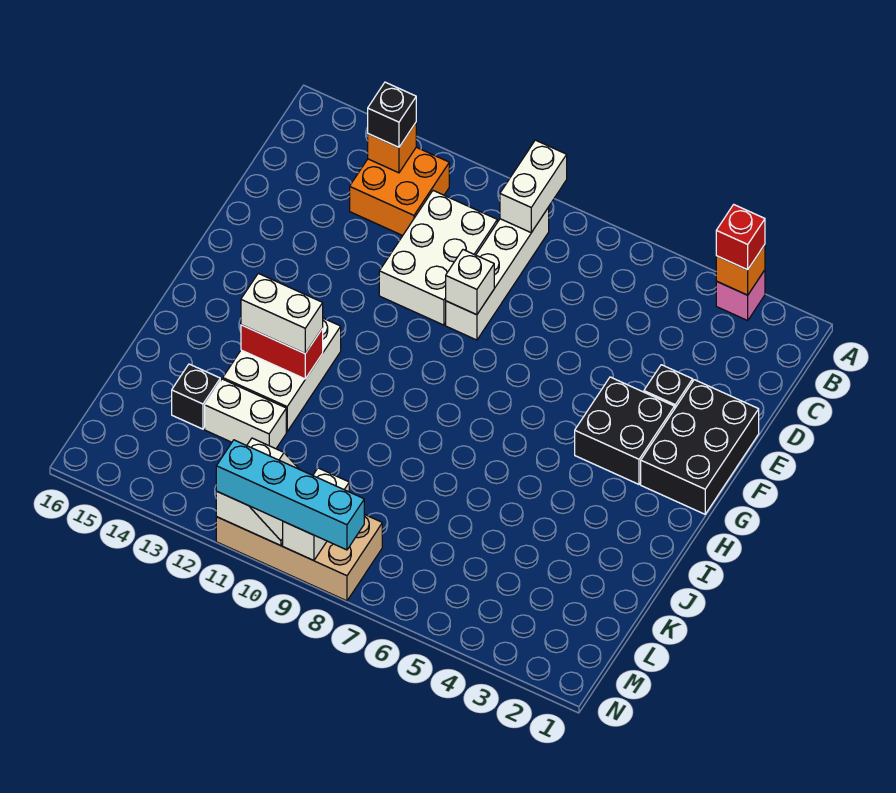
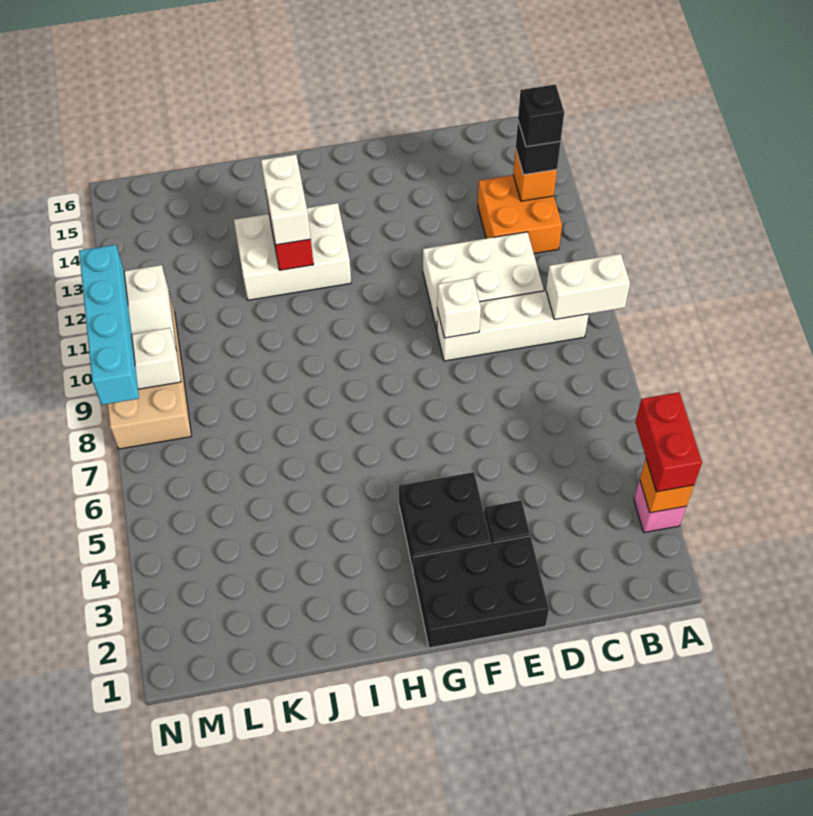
red 1x1 brick [716,205,765,270] -> red 1x2 brick [635,392,702,492]
white 1x2 brick [205,379,286,449] -> none
black 1x1 brick [172,364,220,429] -> black 1x1 brick moved to [518,84,564,147]

